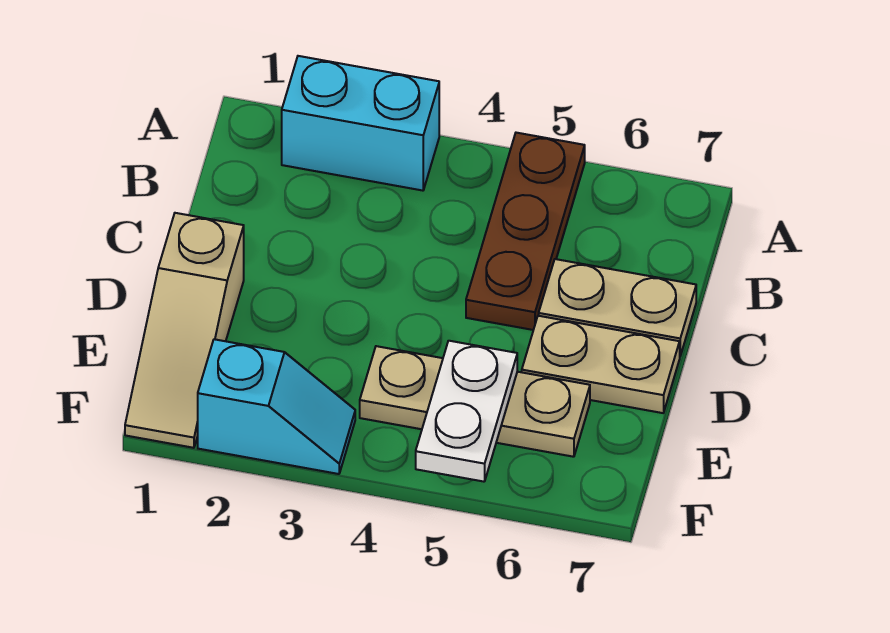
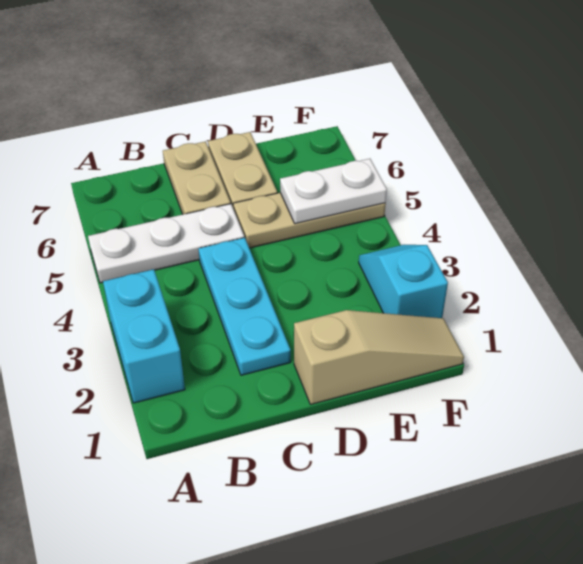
brown 1x3 plate [466,133,585,330] -> white 1x3 plate [88,204,244,283]
none -> cyan 1x3 plate [199,238,291,375]
tan 1x3 plate [360,346,590,457] -> tan 1x3 plate turned to [233,193,386,248]

